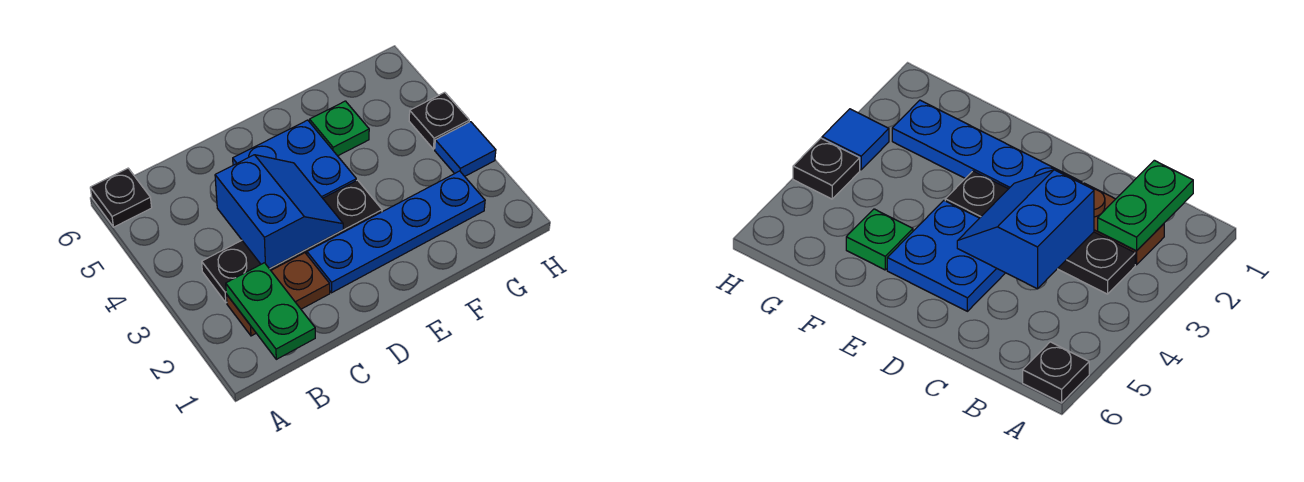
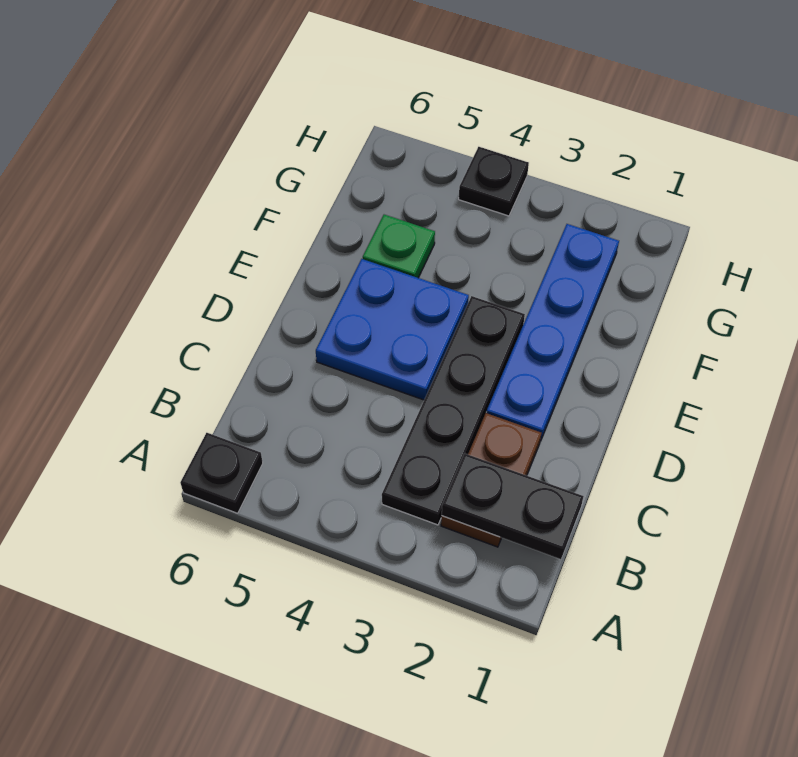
green 1x2 plate [226,263,315,359] -> black 1x2 plate [442,453,584,559]
blue 2x2 slope [215,155,343,269] -> none
blue 1x1 tile [435,122,496,176] -> none

